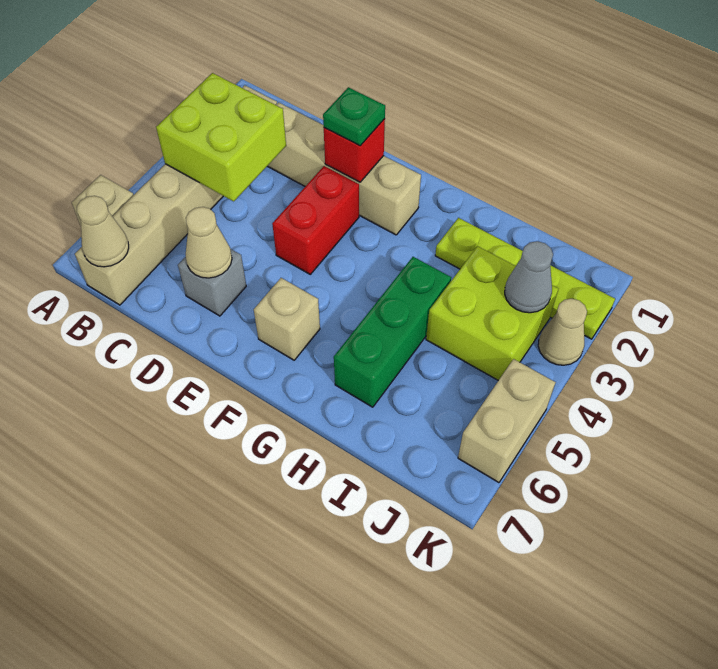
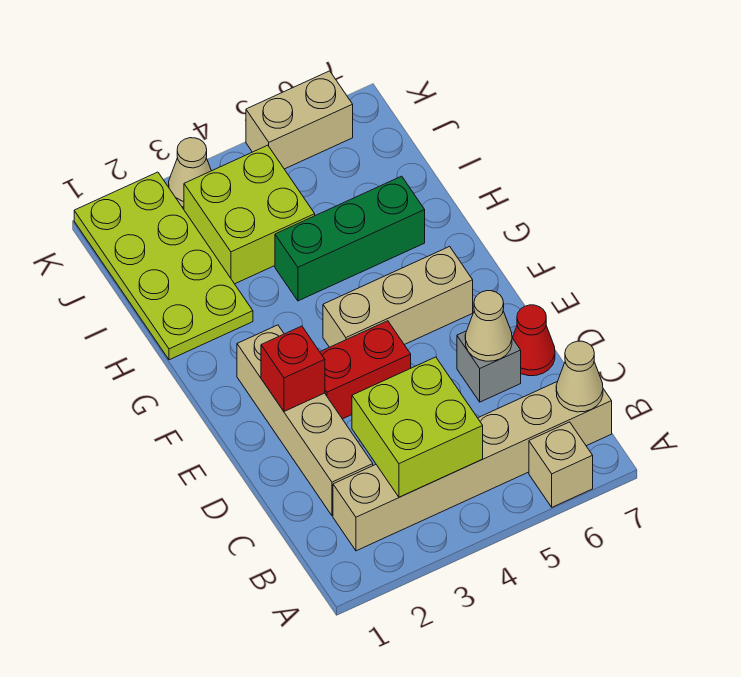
none -> red 1x1 cone [512,305,555,376]
green 1x1 plate [323,87,385,146] -> none
tan 1x1 brick [254,278,320,360] -> tan 1x3 brick [323,246,473,347]
lime 1x4 plate [435,218,615,339] -> lime 2x4 plate [74,172,253,360]
grey 1x1 cone [505,241,553,313] -> none

